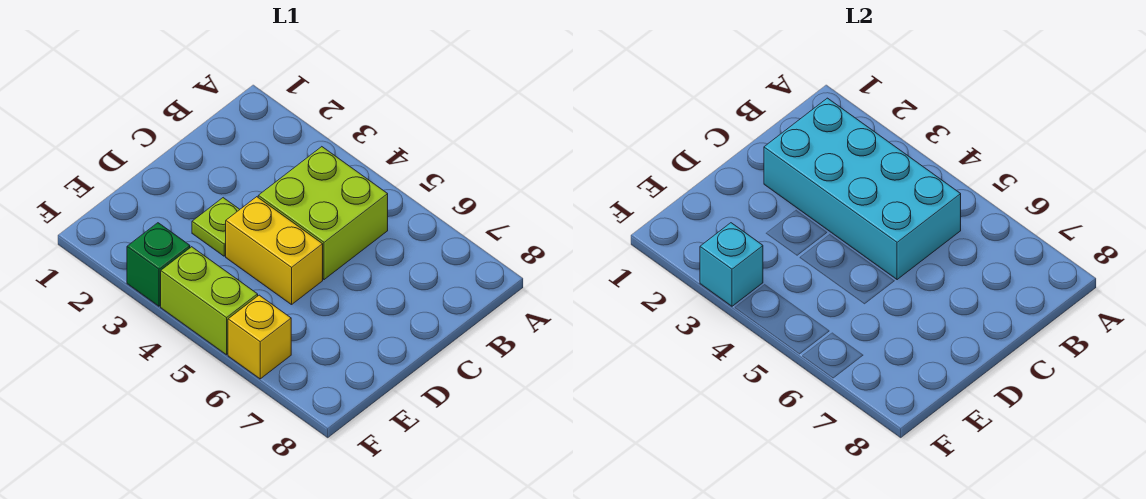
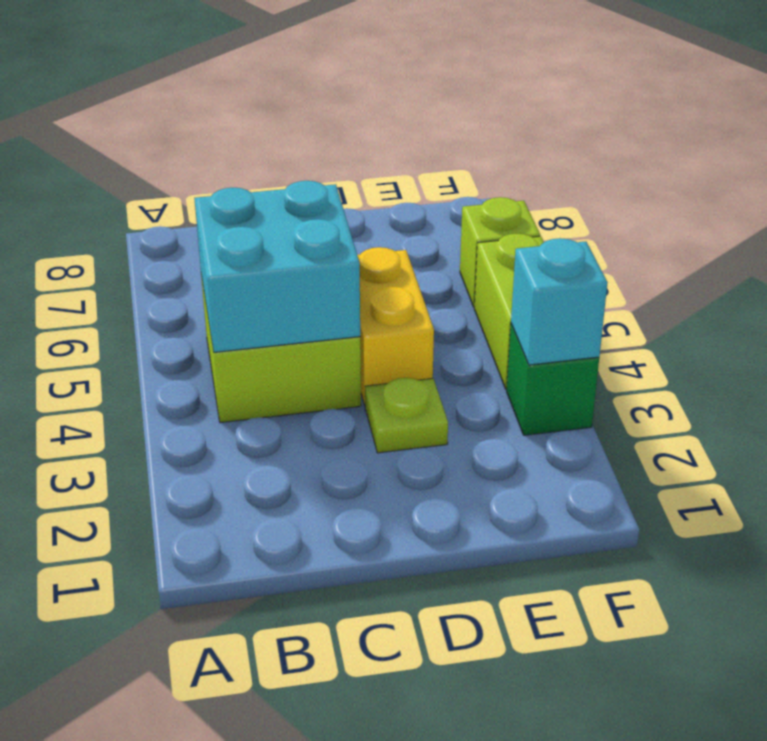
cyan 2x4 brick [764,98,961,280] -> cyan 2x2 brick [194,181,360,352]
yellow 1x1 brick [228,295,291,379] -> lime 1x1 brick [460,197,540,307]

